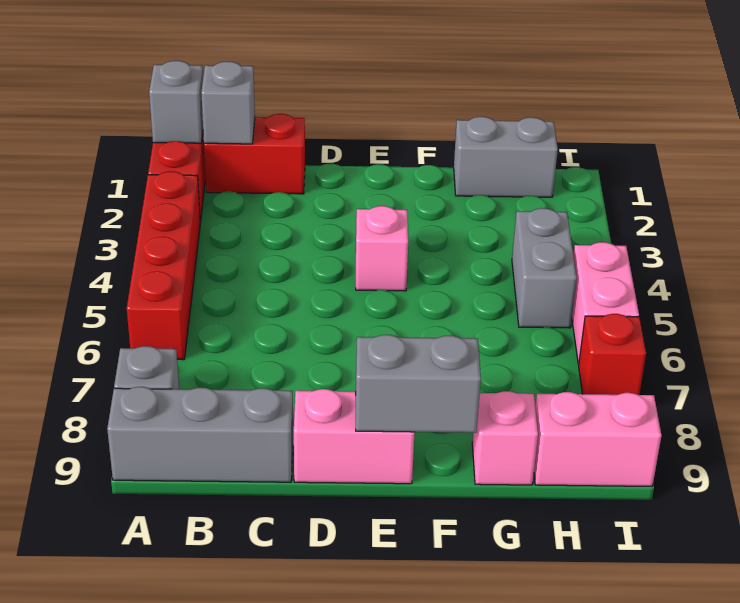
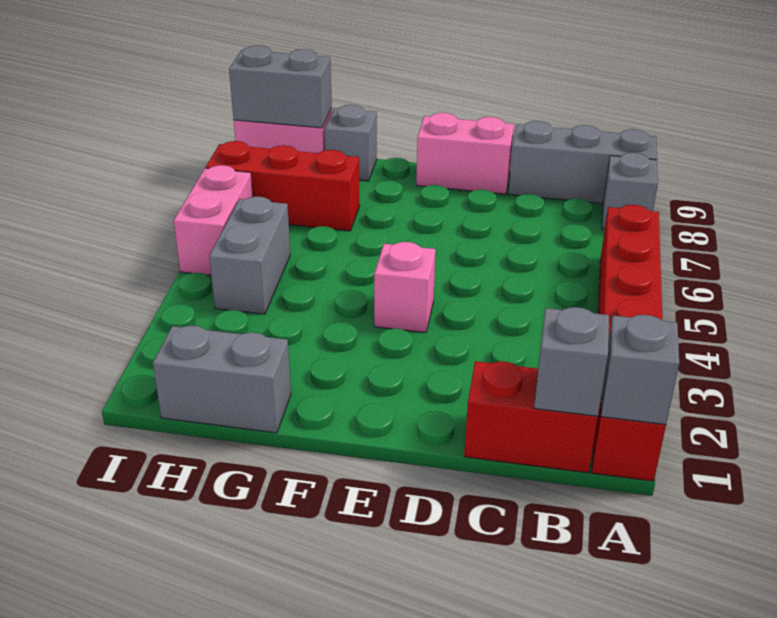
grey 1x2 brick [356,335,481,433] -> grey 1x2 brick moved to [229,46,332,128]
pink 1x1 brick [472,391,538,485] -> grey 1x1 brick [325,105,377,181]
red 1x1 brick [579,314,646,395] -> red 1x3 brick [206,141,360,231]

